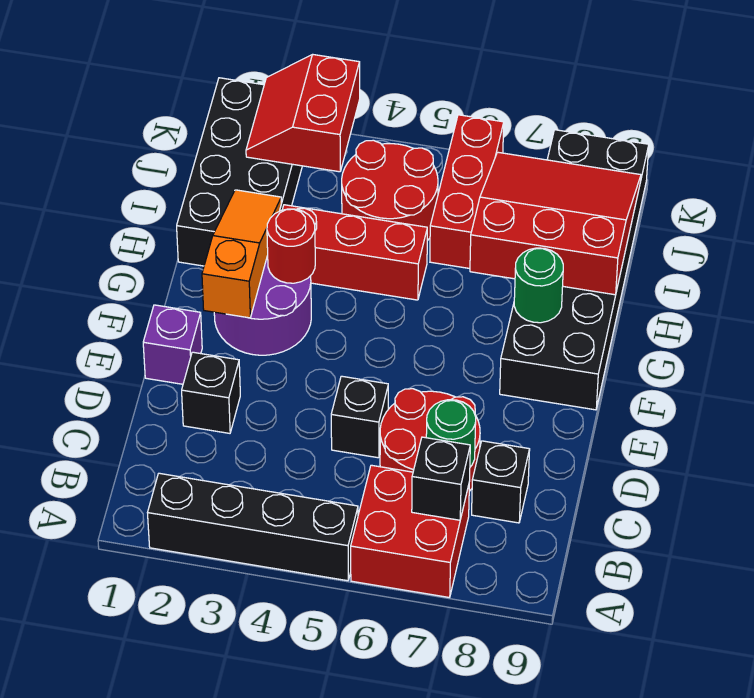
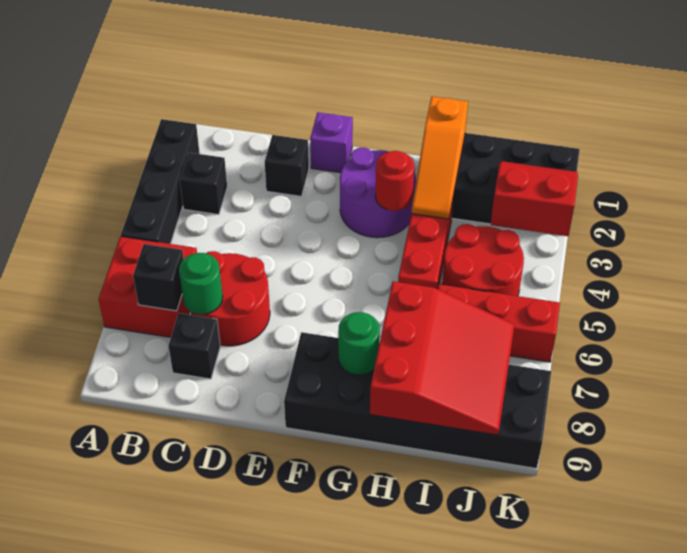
black 1x1 brick [331,376,388,458] -> black 1x1 brick moved to [180,153,227,215]
orange 1x3 slope [202,190,281,318] -> orange 1x3 slope turned to [411,96,468,219]

